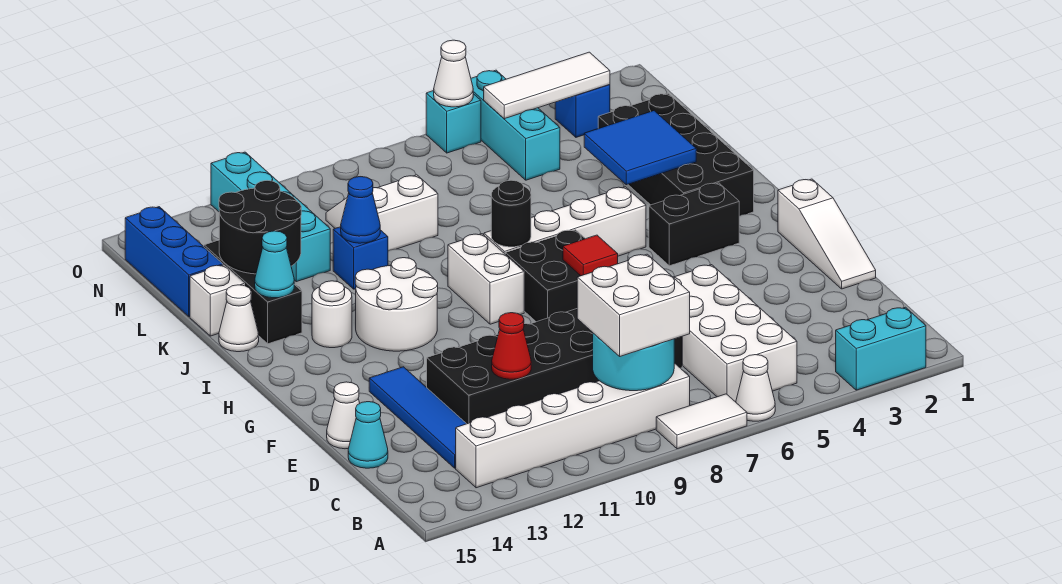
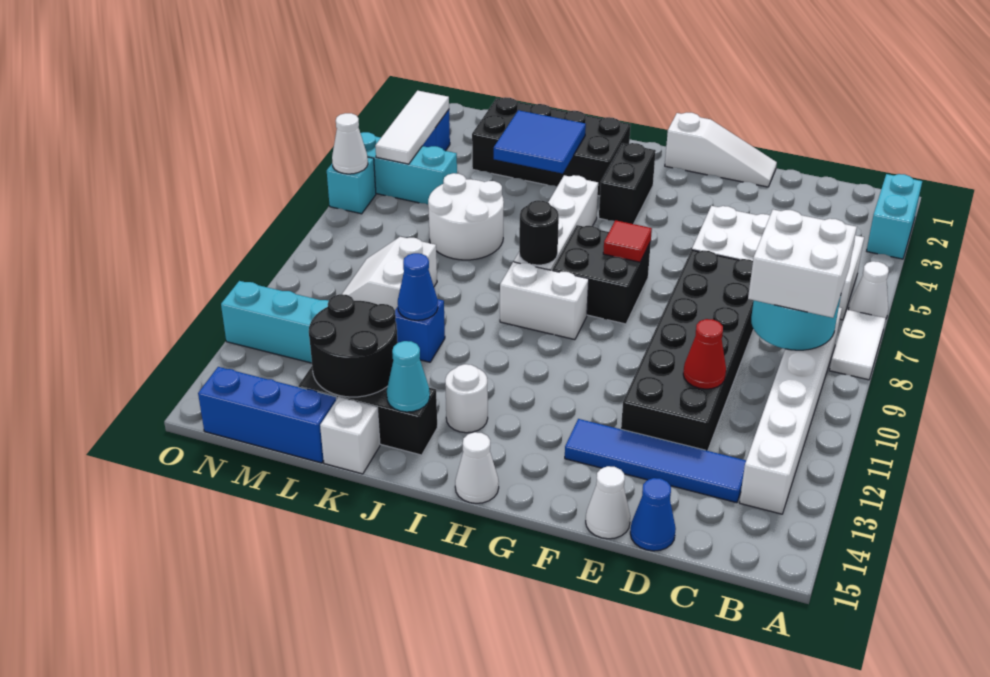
cyan 1x1 cone [348,402,388,468] -> blue 1x1 cone [630,478,676,551]
white 2x2 round brick [355,258,438,351] -> white 2x2 round brick moved to [428,173,504,260]
white 1x1 cone [219,285,259,352] -> white 1x1 cone moved to [455,432,499,503]

